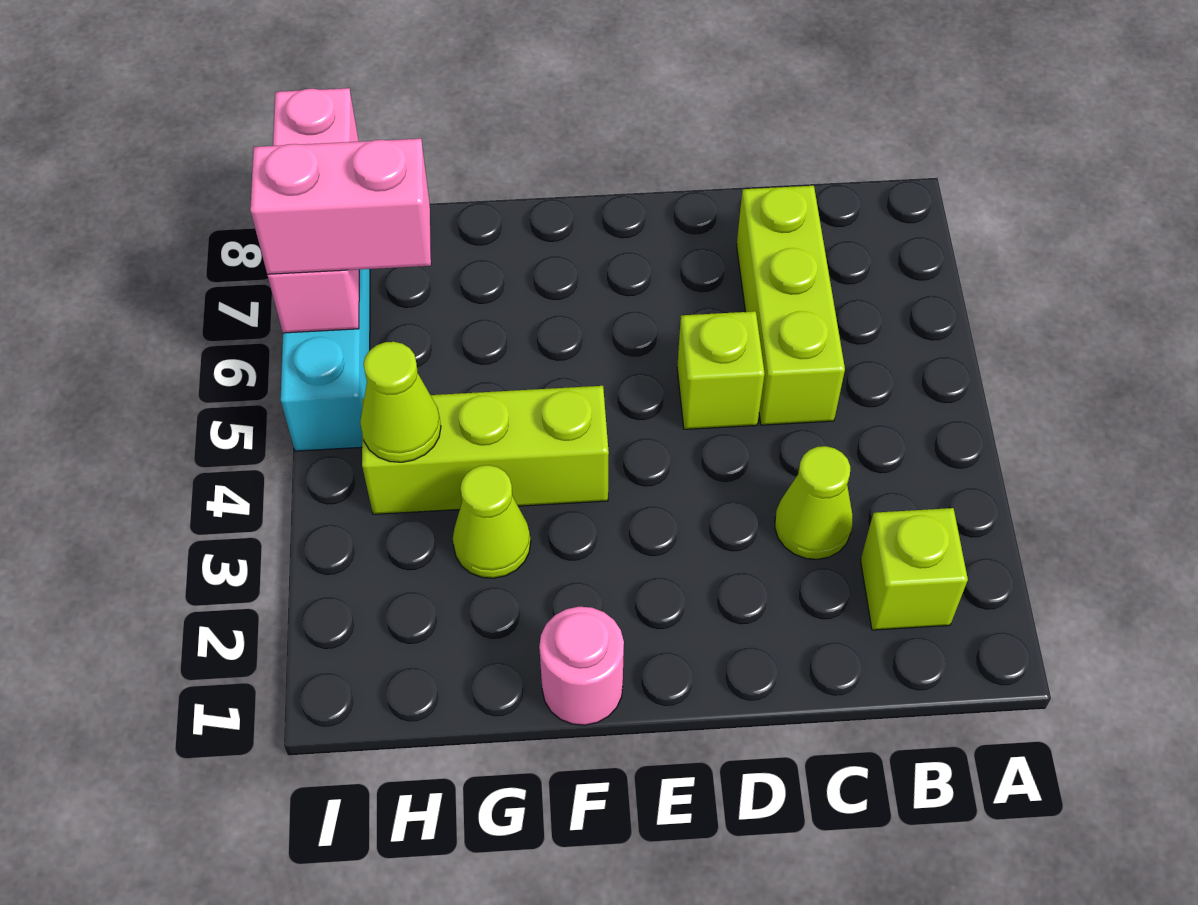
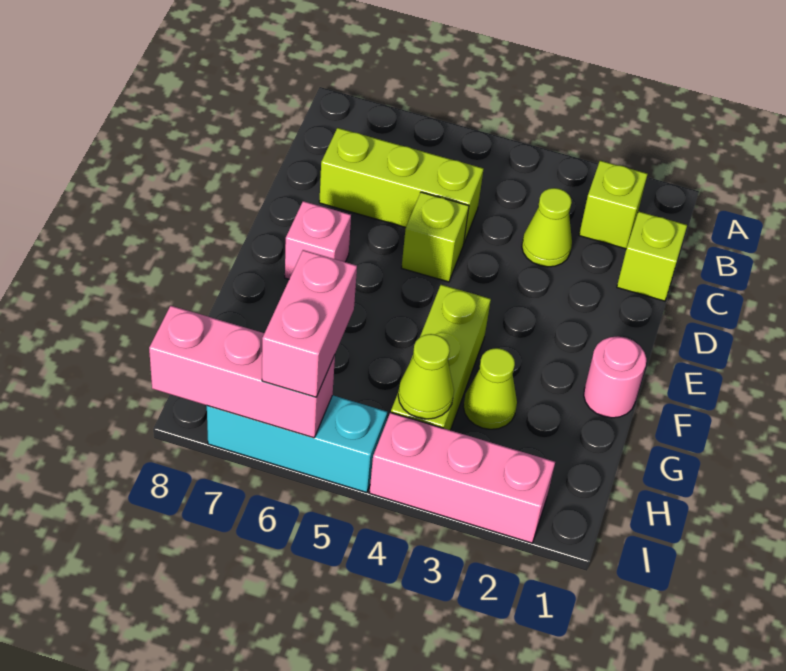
none -> lime 1x1 brick [617,211,687,301]
none -> pink 1x1 brick [285,201,351,279]
none -> pink 1x3 brick [370,413,555,543]

